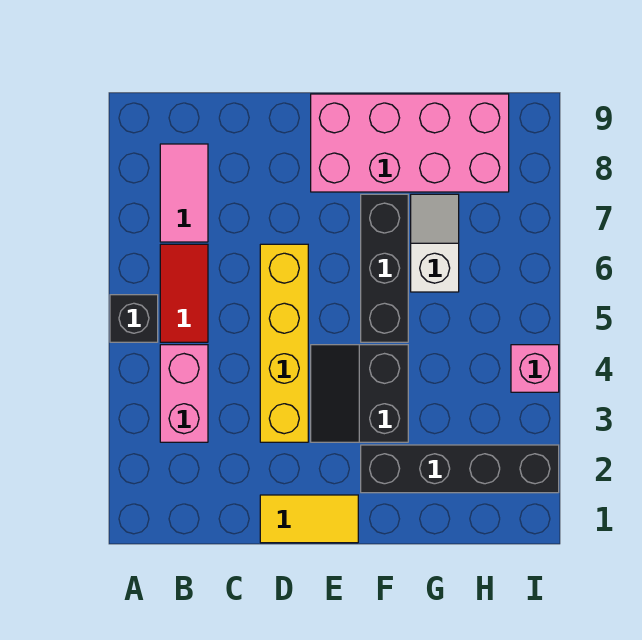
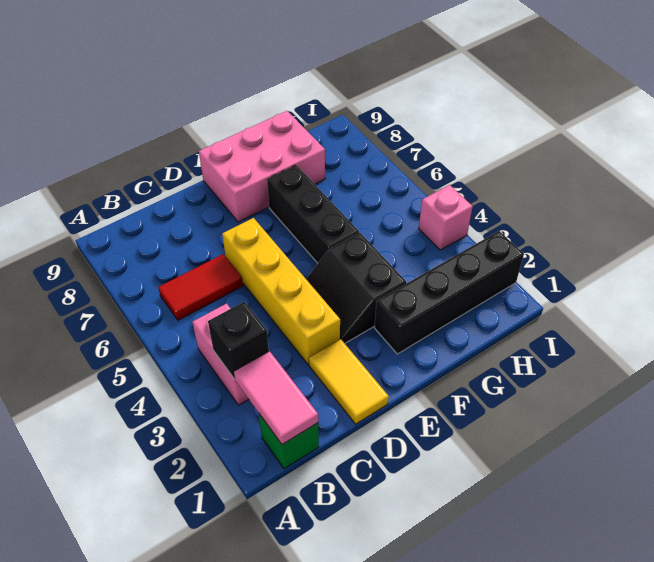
black 1x1 brick [110,295,158,342] -> black 1x1 brick moved to [208,302,269,379]
none -> green 1x1 brick [259,414,319,469]
red 1x2 tile [160,244,208,342] -> red 1x2 tile turned to [158,254,243,320]
pink 1x2 tile [160,144,208,242] -> pink 1x2 tile moved to [234,352,318,444]
yellow 1x2 tile [260,495,358,543] -> yellow 1x2 tile turned to [309,339,389,424]
pink 2x4 brick [311,94,509,192] -> pink 2x3 brick [199,111,325,222]
white 1x2 slope [411,194,459,292] -> none

